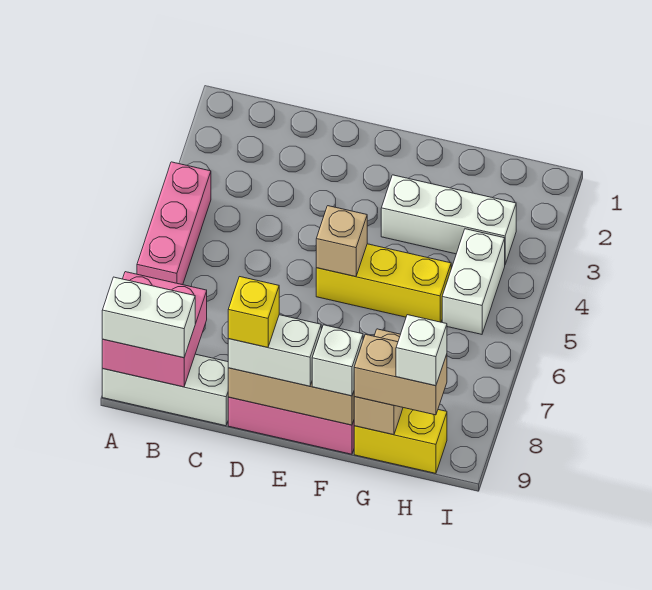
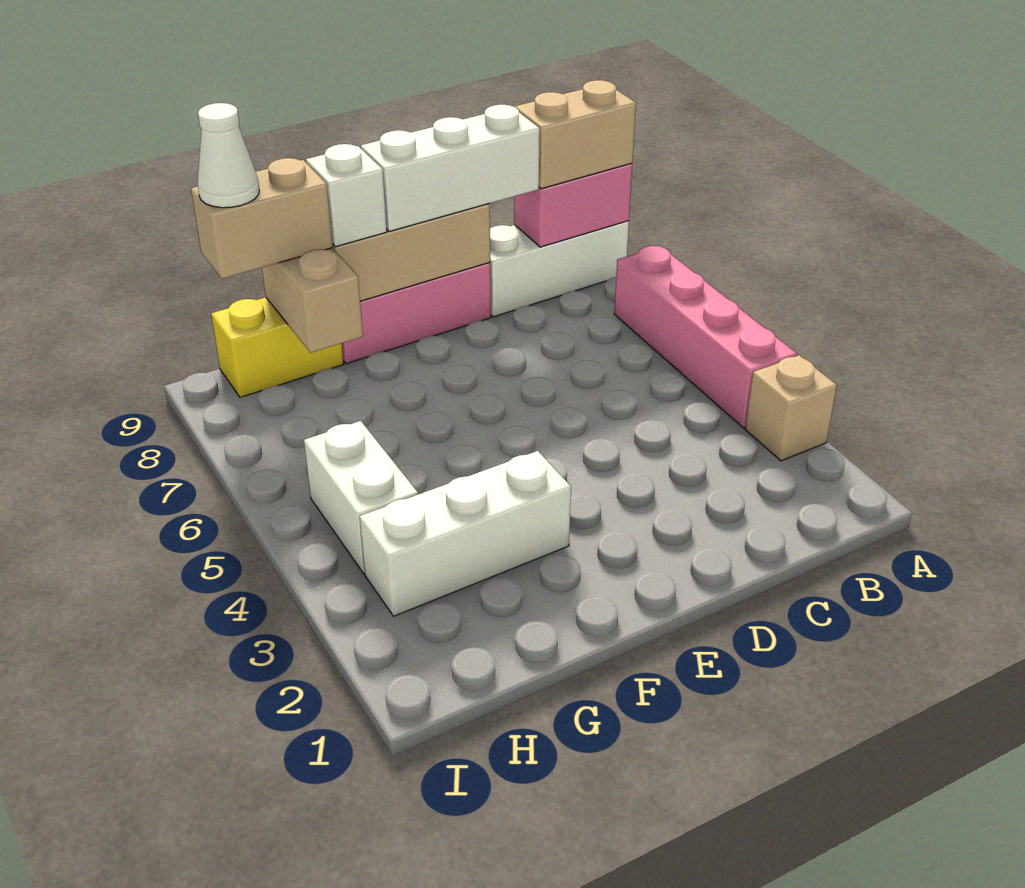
pink 1x3 brick [137,162,211,285] -> pink 1x4 brick [614,246,797,428]
pink 2x2 brick [102,272,207,387] -> pink 1x2 brick [514,163,632,247]
white 1x2 brick [102,277,195,358] -> tan 1x2 brick [515,80,636,189]
white 1x2 brick [228,315,321,386] -> white 1x3 brick [361,105,540,231]
yellow 1x1 brick [228,277,279,347] -> none
yellow 1x3 brick [316,244,451,322] -> none
tan 1x1 brick [316,206,367,277] -> tan 1x1 brick moved to [745,355,837,461]
white 1x1 brick [396,315,447,386] -> white 1x1 cone [197,103,259,208]

